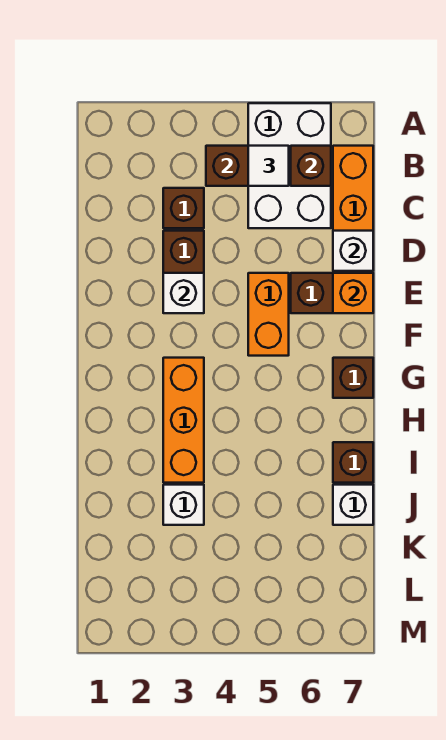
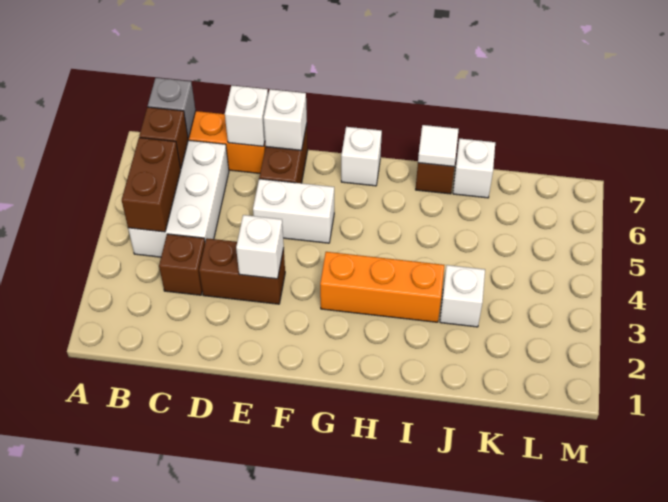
white 2x3 brick [248,103,331,228] -> white 2x3 brick turned to [128,140,229,257]
white 1x1 tile [248,146,289,186] -> white 1x1 tile moved to [418,125,459,167]
none -> grey 1x1 brick [148,78,196,139]
orange 1x2 brick [248,273,289,356] -> white 1x2 brick [253,179,334,243]
orange 1x1 brick [333,273,373,313] -> white 1x1 brick [264,89,307,150]
brown 1x1 brick [333,358,373,398] -> white 1x1 brick [341,127,382,186]

